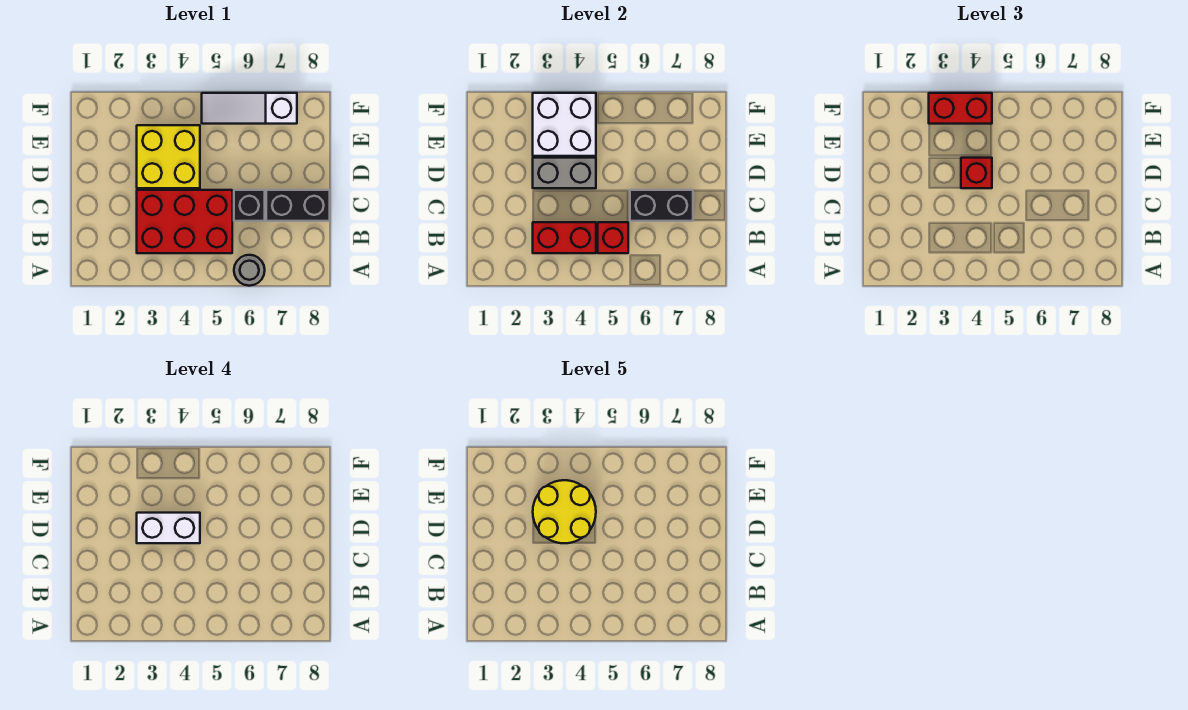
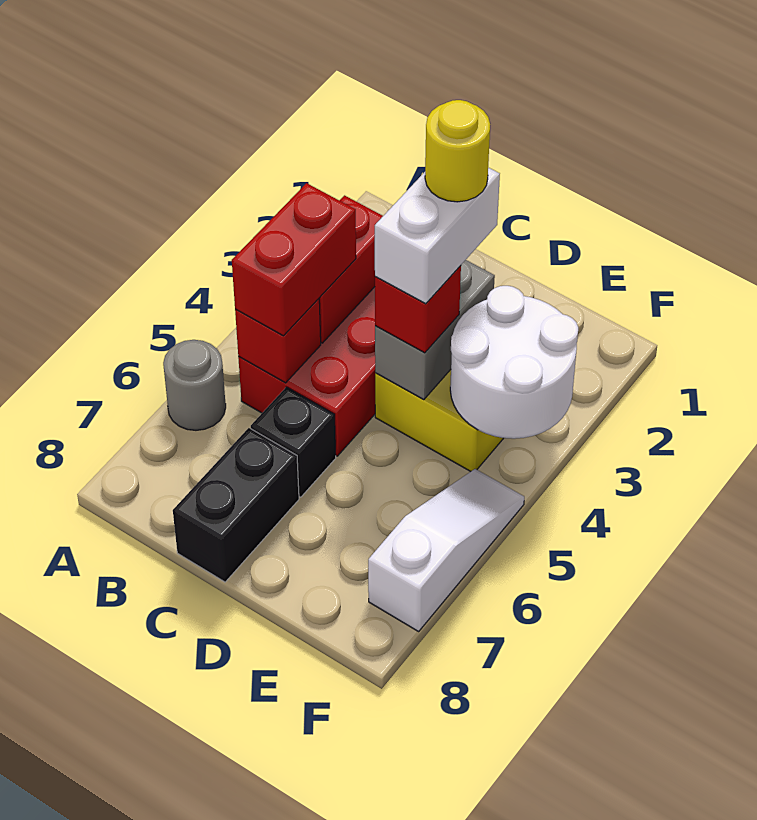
black 1x2 brick [630,190,693,221] -> none
yellow 2x2 round brick [533,480,596,543] -> yellow 1x1 round brick [425,100,490,202]
white 2x2 brick [533,93,596,156] -> white 2x2 round brick [450,286,578,439]
red 1x2 brick [929,93,992,124] -> red 1x2 brick moved to [232,183,356,336]

